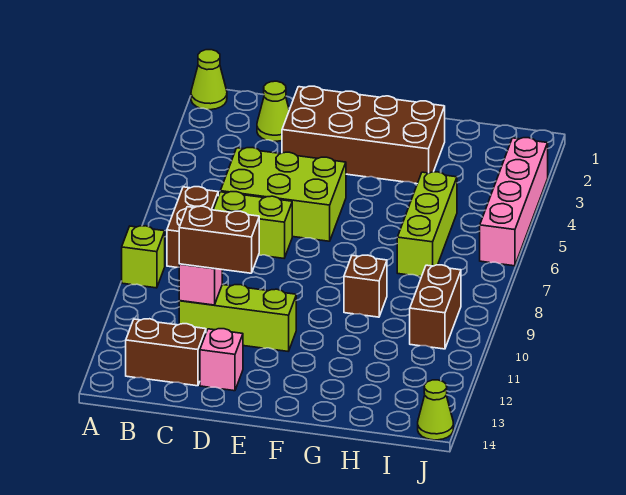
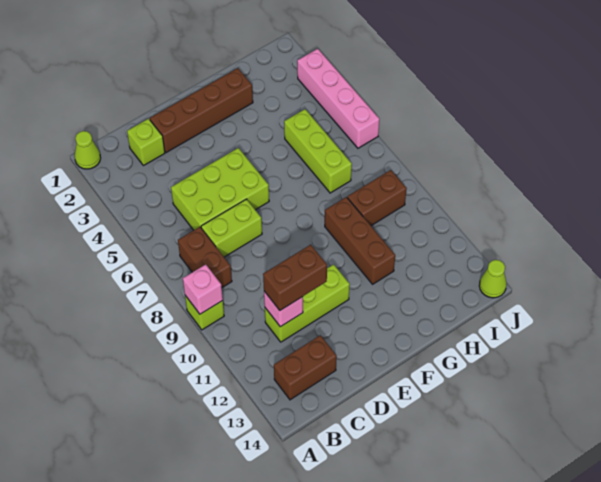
lime 1x1 cone [257,81,289,141] -> lime 1x1 brick [127,119,165,166]
brown 2x4 brick [282,86,445,184] -> brown 1x4 brick [150,68,253,153]
pink 1x1 brick [200,329,243,391] -> pink 1x1 brick moved to [183,264,223,314]
brown 1x1 brick [344,255,387,317] -> brown 1x3 brick [325,197,395,284]
brown 1x2 brick [410,265,461,349] -> brown 1x2 brick turned to [347,170,407,226]

